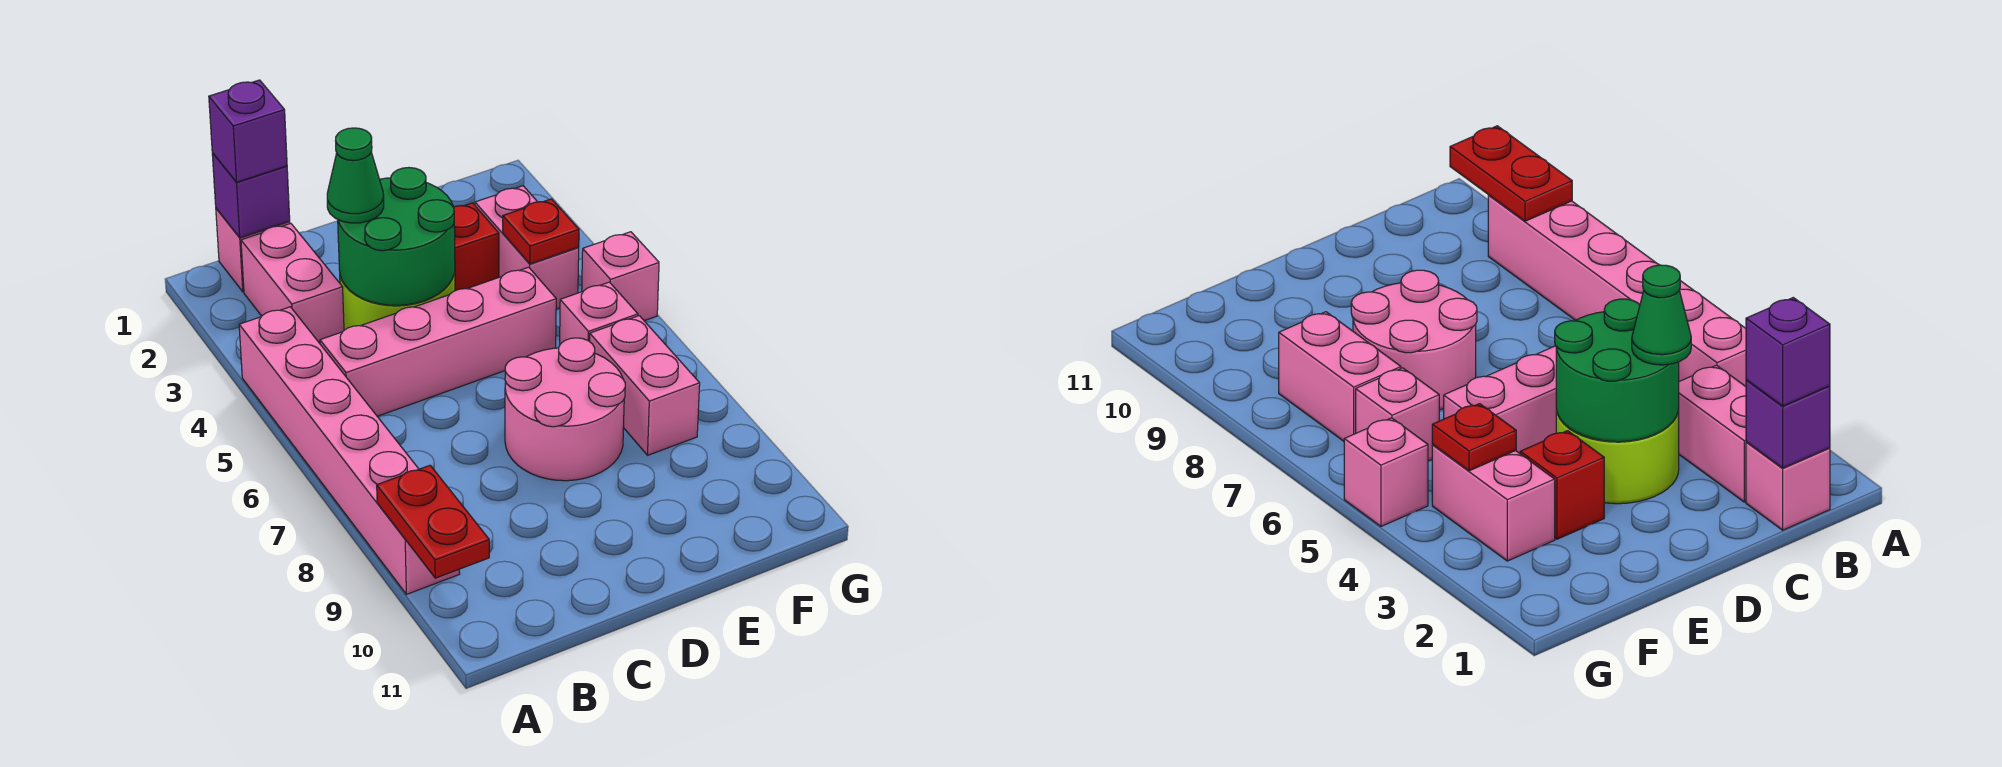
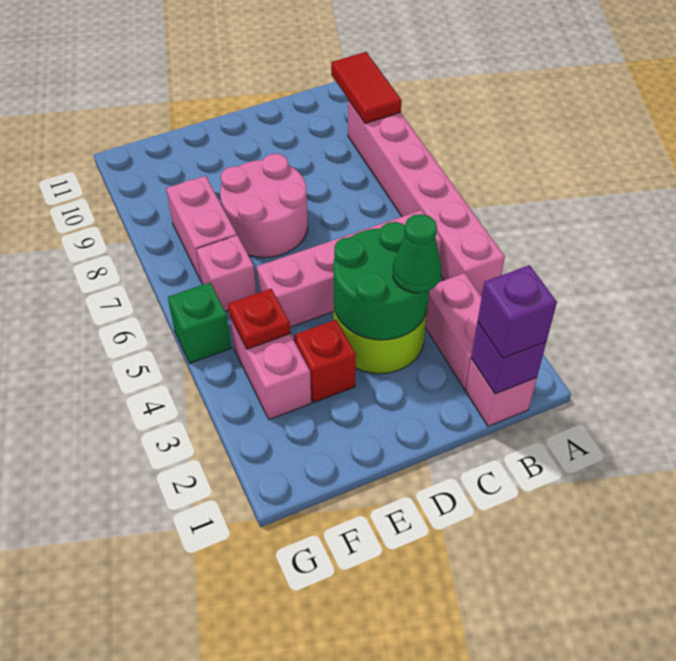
red 1x2 plate [377,465,489,578] -> red 1x2 tile [331,52,402,123]
pink 1x1 brick [582,232,659,321] -> green 1x1 brick [168,282,231,363]

